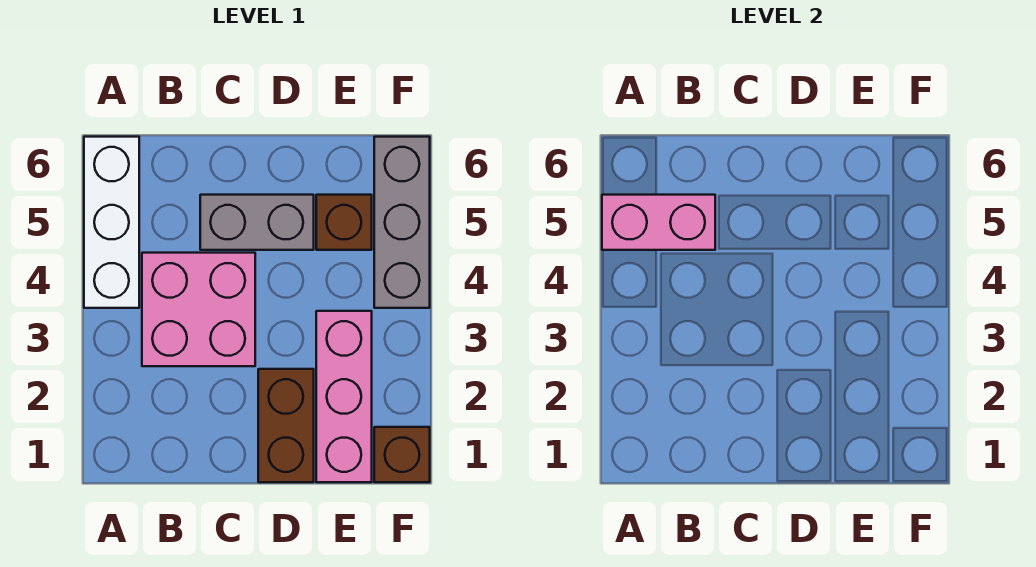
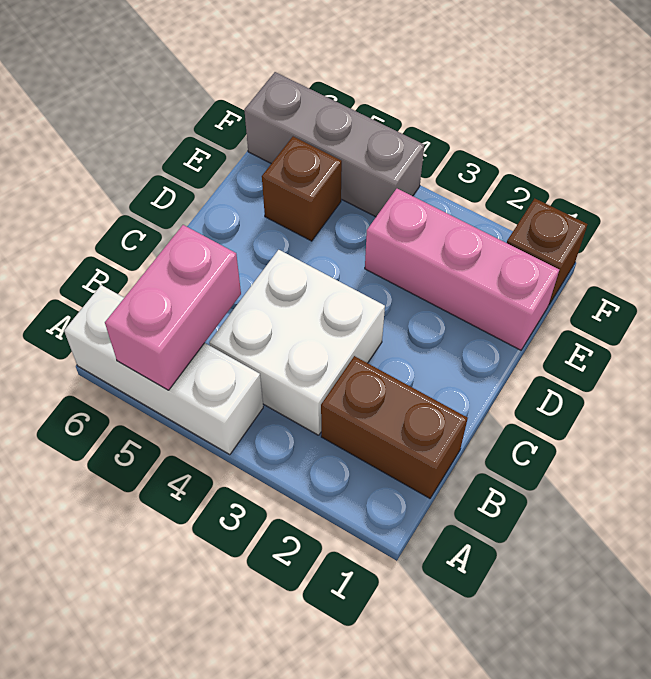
pink 2x2 brick [142,253,255,366] -> white 2x2 brick [209,250,385,435]
grey 1x2 brick [200,195,314,250] -> none
brown 1x2 brick [258,369,314,482] -> brown 1x2 brick moved to [321,356,468,498]

